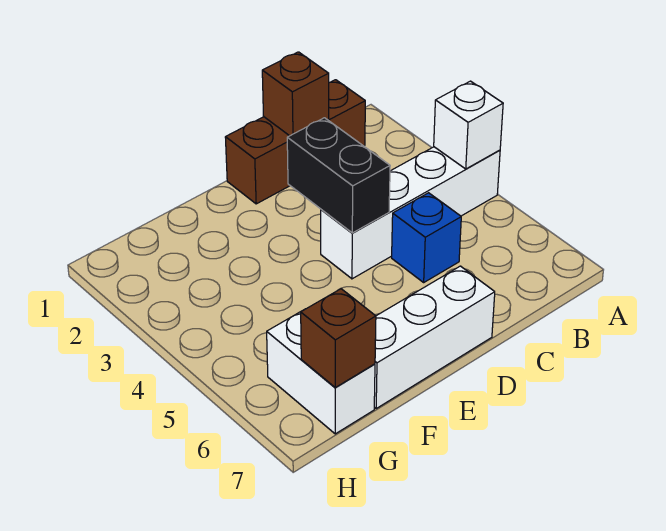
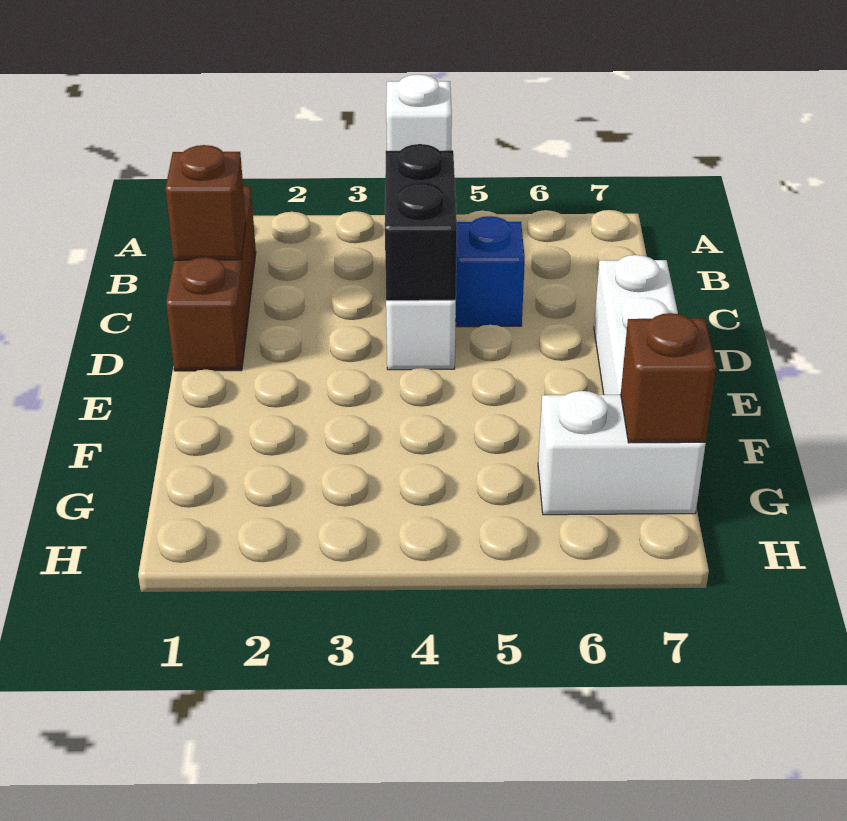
black 1x2 brick [287,118,390,233] -> black 1x2 brick turned to [385,144,457,301]

